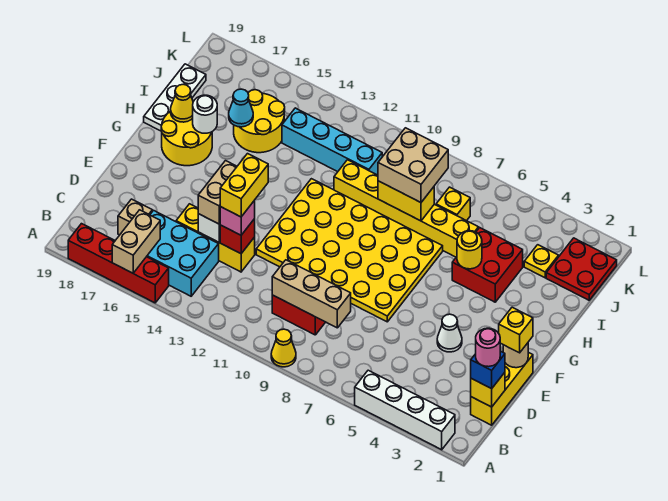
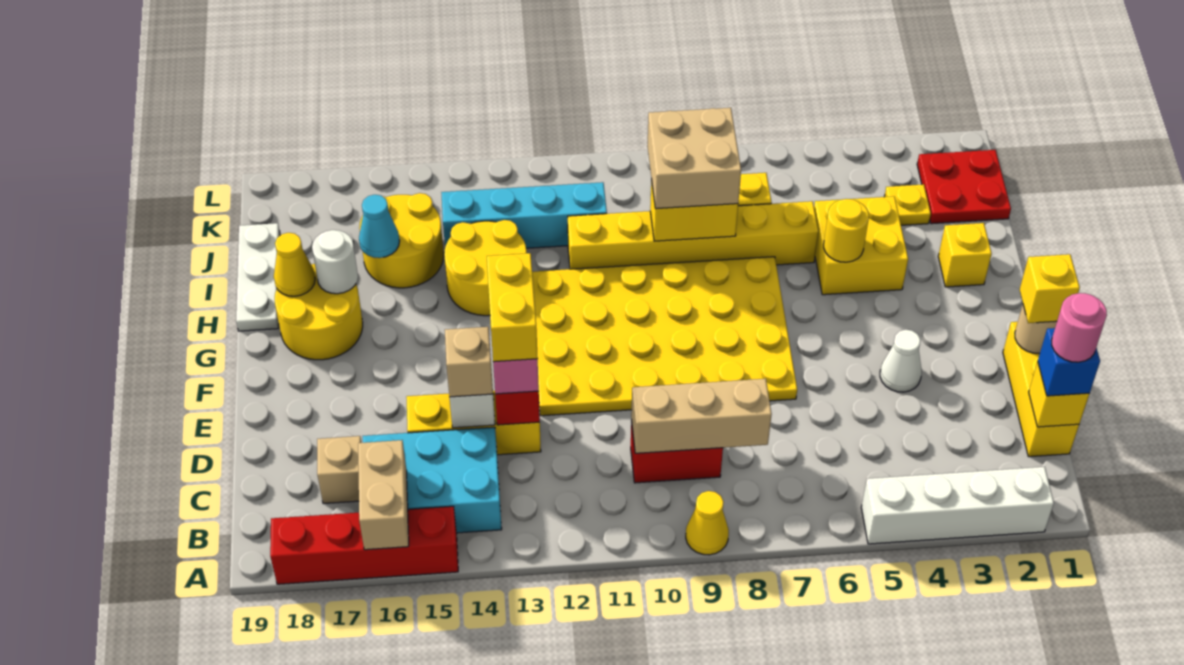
tan 1x2 brick [198,161,237,224] -> tan 1x1 brick [445,327,493,397]
none -> yellow 1x1 brick [938,223,992,287]
red 2x2 brick [452,228,523,302] -> yellow 2x2 brick [814,196,908,295]
none -> yellow 2x2 round brick [444,220,527,316]

